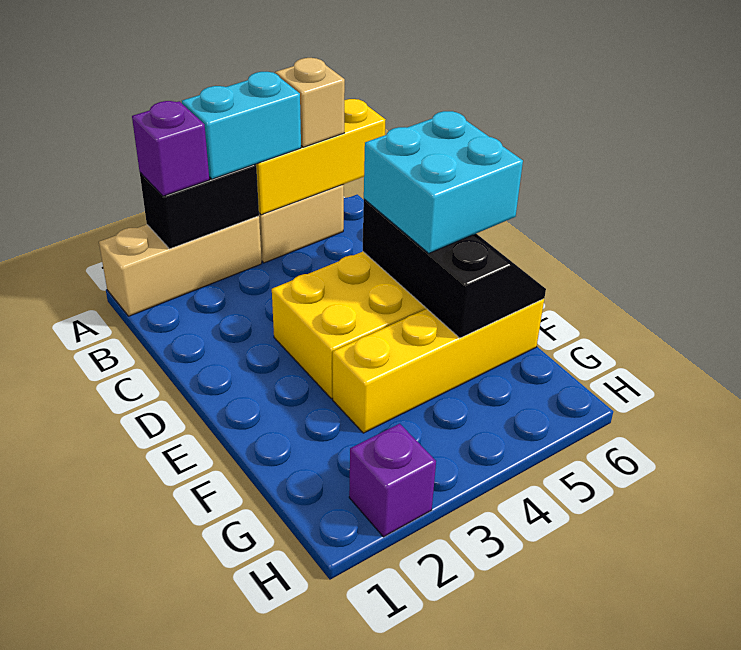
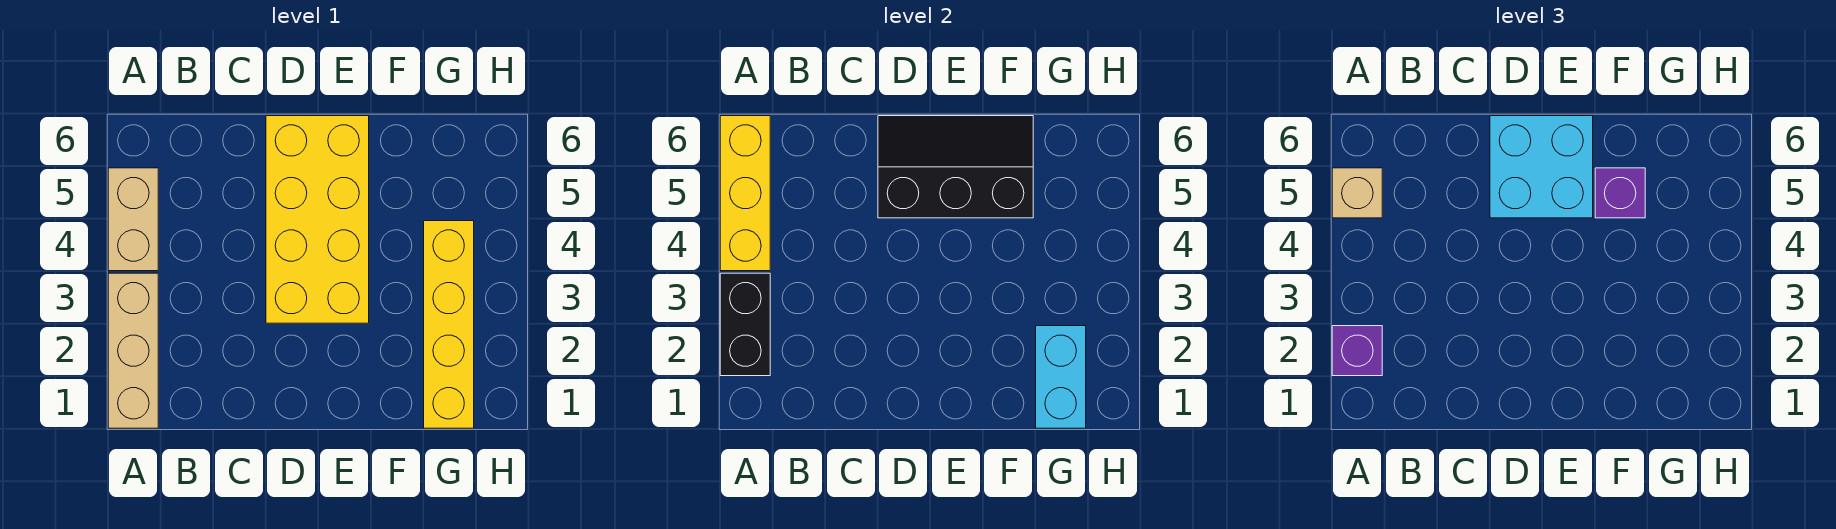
cyan 1x2 brick [182,72,301,179] -> cyan 1x2 brick moved to [1036,326,1086,428]
yellow 1x4 brick [333,299,544,433] -> yellow 1x4 brick moved to [424,221,474,428]
purple 1x1 brick [349,424,436,537] -> purple 1x1 brick moved to [1595,168,1645,218]

